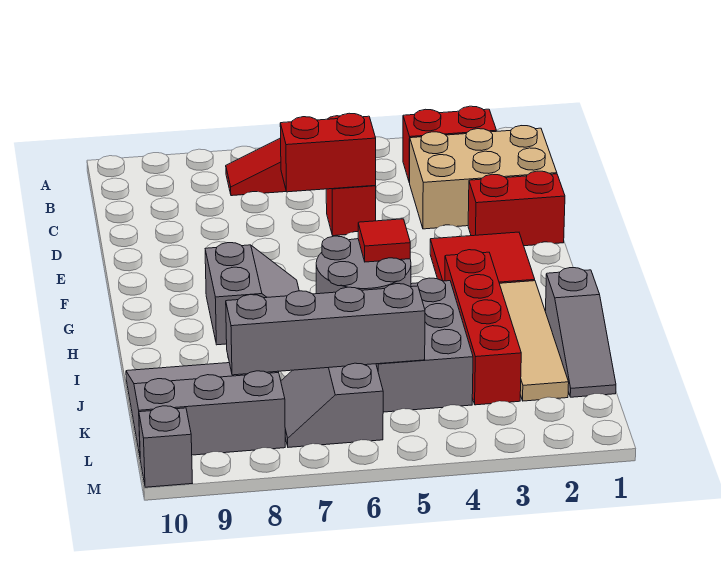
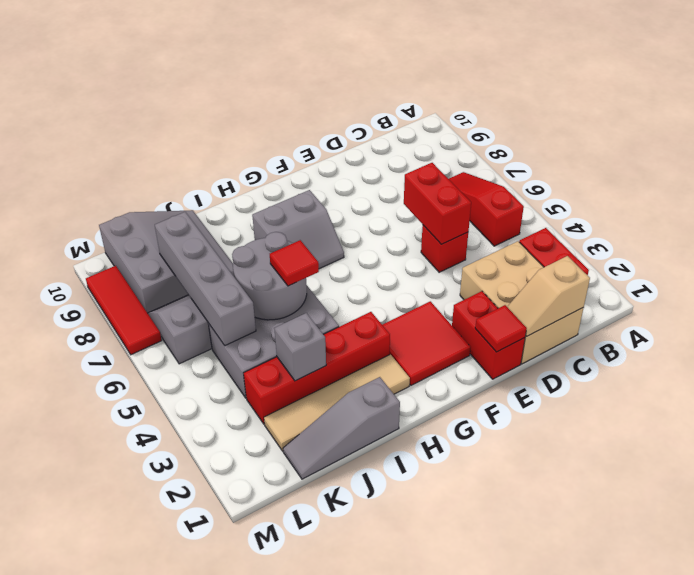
none -> tan 1x2 slope [507,256,590,336]
none -> red 1x1 tile [475,305,527,352]
none -> red 1x3 tile [86,266,162,355]
grey 1x1 brick [139,406,192,487] -> grey 1x1 brick moved to [274,313,326,381]

